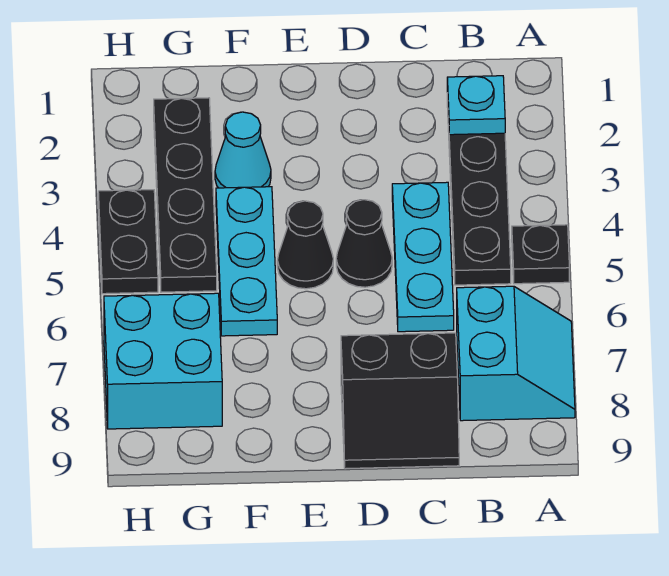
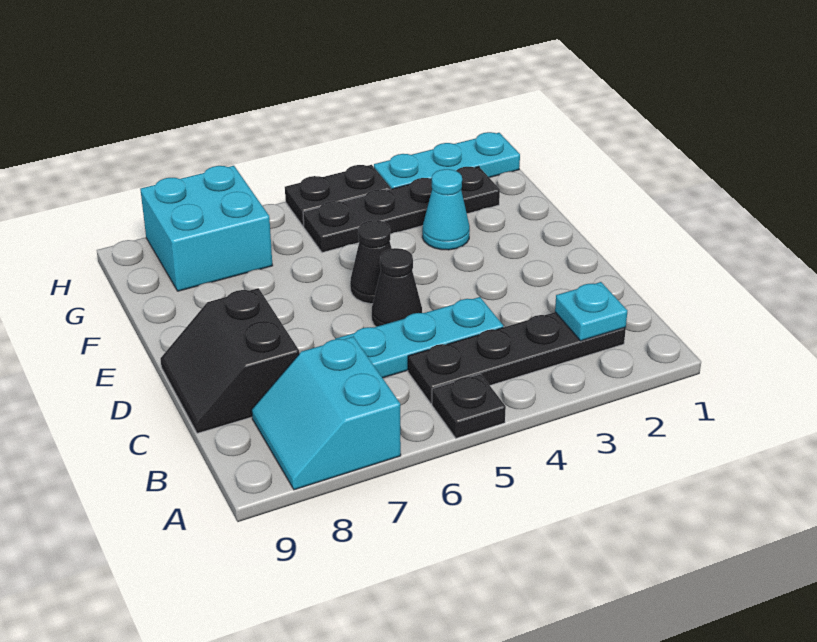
cyan 2x2 slope [457,286,575,421] -> cyan 2x2 slope turned to [252,337,401,490]
cyan 1x3 plate [216,187,277,336] -> cyan 1x3 plate moved to [374,132,520,189]

